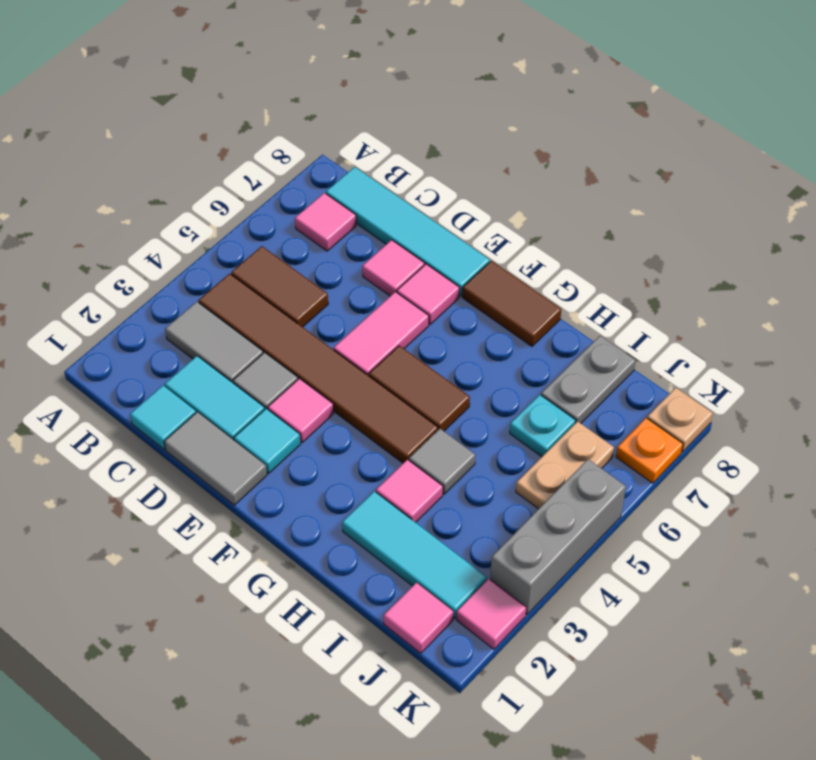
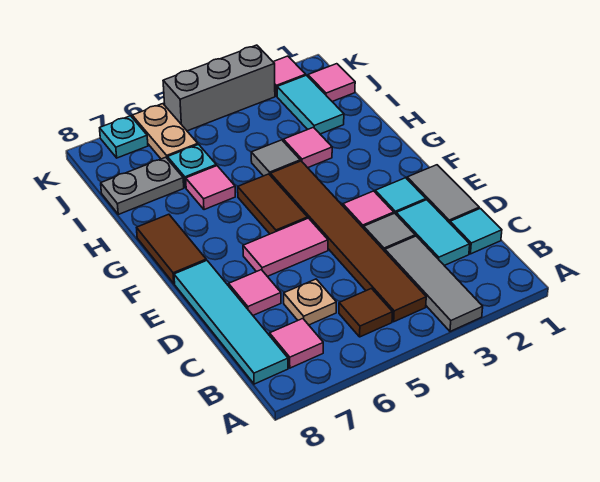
grey 1x2 tile [165,302,263,383] -> grey 1x3 tile [385,236,483,331]
brown 1x2 tile [231,246,328,327] -> brown 1x1 tile [339,289,393,337]
pink 1x1 tile [397,264,460,324] -> pink 1x1 tile moved to [186,166,235,210]
cyan 1x3 tile [342,491,487,619] -> cyan 1x2 tile [277,75,344,134]
tan 1x2 plate [516,421,614,509] -> tan 1x2 plate turned to [132,104,198,159]
orange 1x1 plate [616,418,683,483] -> cyan 1x1 plate [100,116,148,158]
tan 1x1 plate [647,388,713,452] -> tan 1x1 plate moved to [284,279,336,325]

